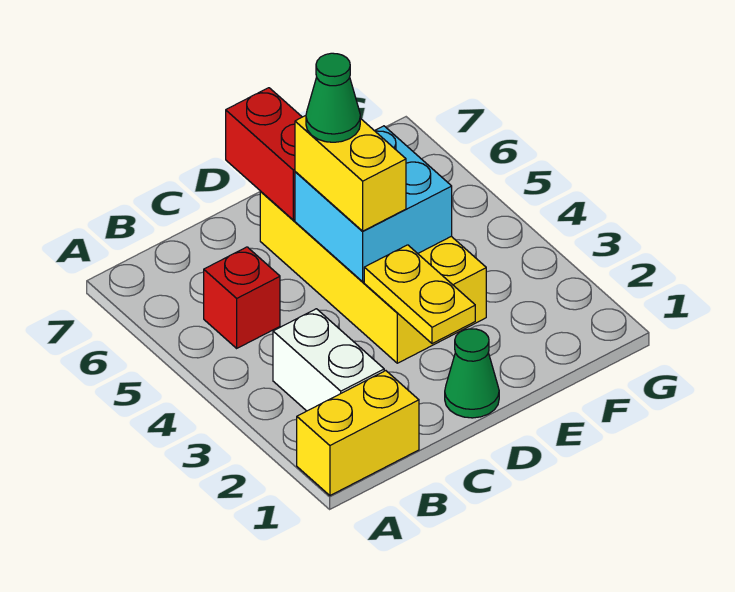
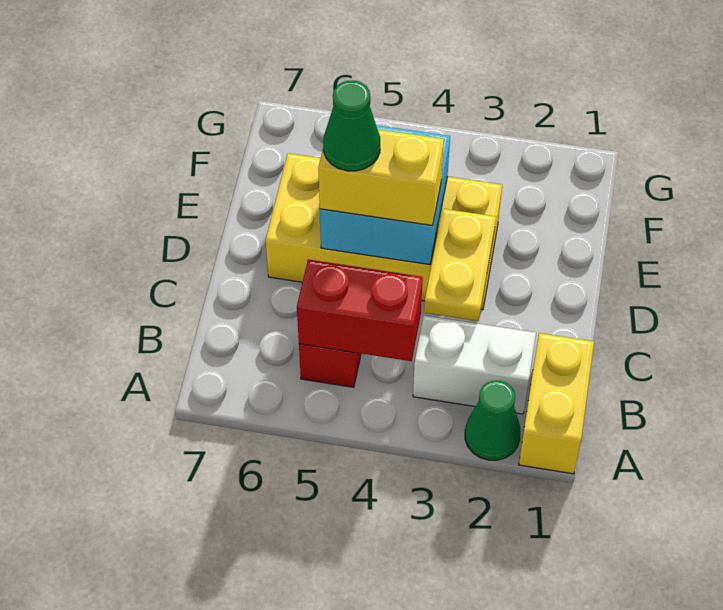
green 1x1 cone [445,329,499,418] -> green 1x1 cone moved to [465,381,520,460]
yellow 1x2 plate [364,245,475,344] -> yellow 1x2 plate turned to [424,209,496,321]
red 1x2 brick [226,88,302,220] -> red 1x2 brick moved to [297,259,423,361]

